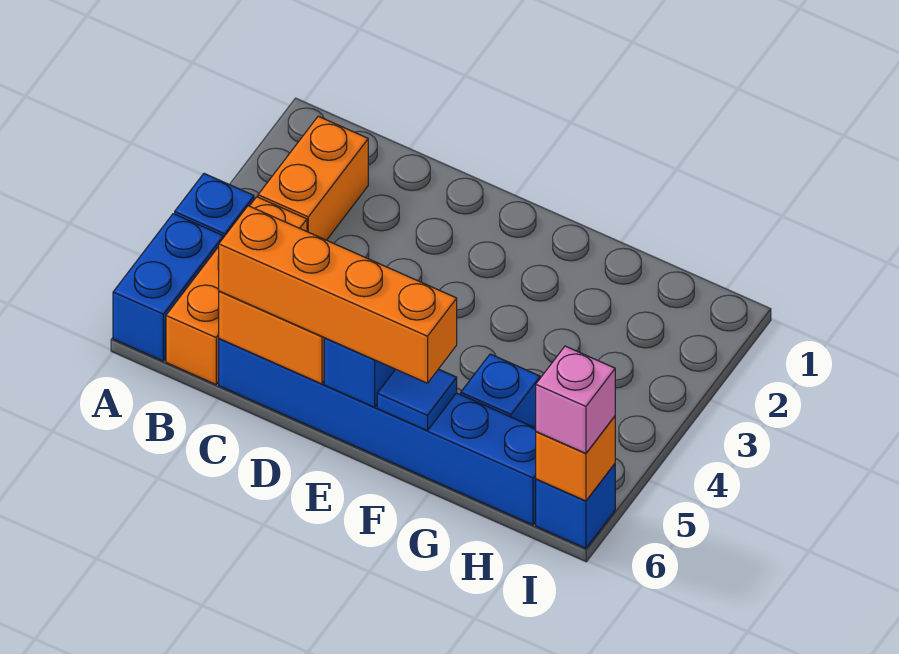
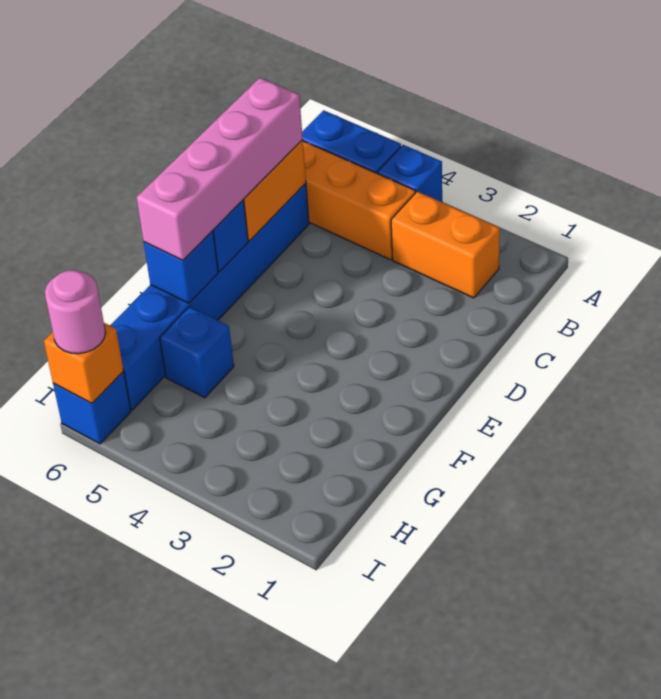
orange 1x4 brick [218,206,457,383] -> pink 1x4 brick [137,78,303,260]
blue 1x1 tile [377,369,457,431] -> blue 1x1 brick [144,231,218,303]
pink 1x1 brick [536,346,615,453] -> pink 1x1 round brick [45,270,105,354]

